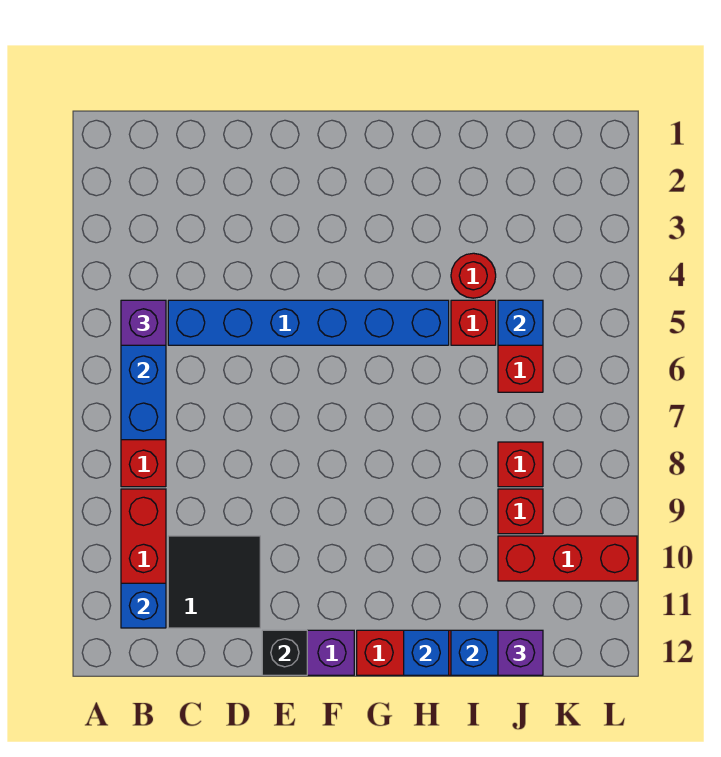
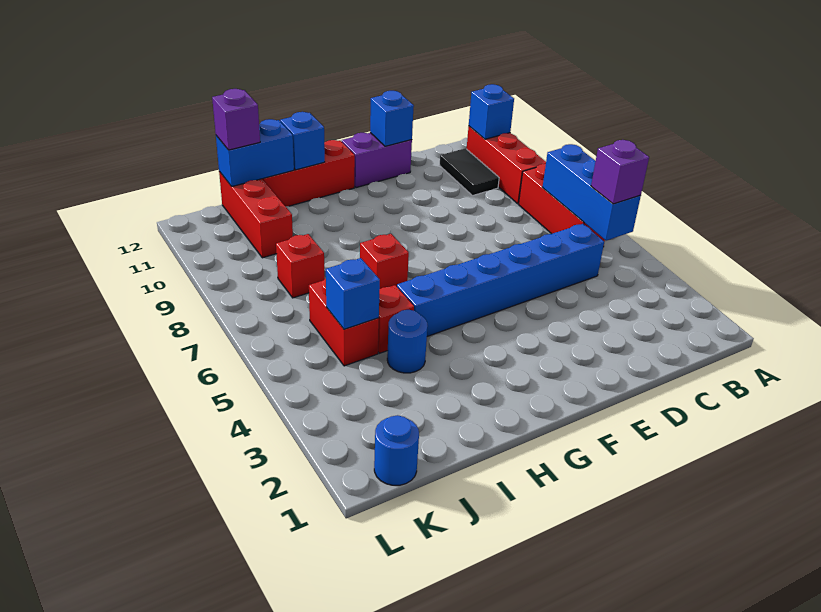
black 2x2 tile [168,536,260,628] -> black 1x2 tile [440,148,499,196]
black 1x1 brick [262,630,307,675] -> blue 1x1 brick [370,91,414,147]
red 1x1 round brick [451,253,496,298] -> blue 1x1 round brick [387,310,427,373]
red 1x1 brick [498,489,543,534] -> red 1x1 brick moved to [360,234,409,289]
red 1x3 brick [498,536,637,581] -> red 1x3 brick turned to [219,171,293,258]
none -> blue 1x1 round brick [374,415,419,485]

